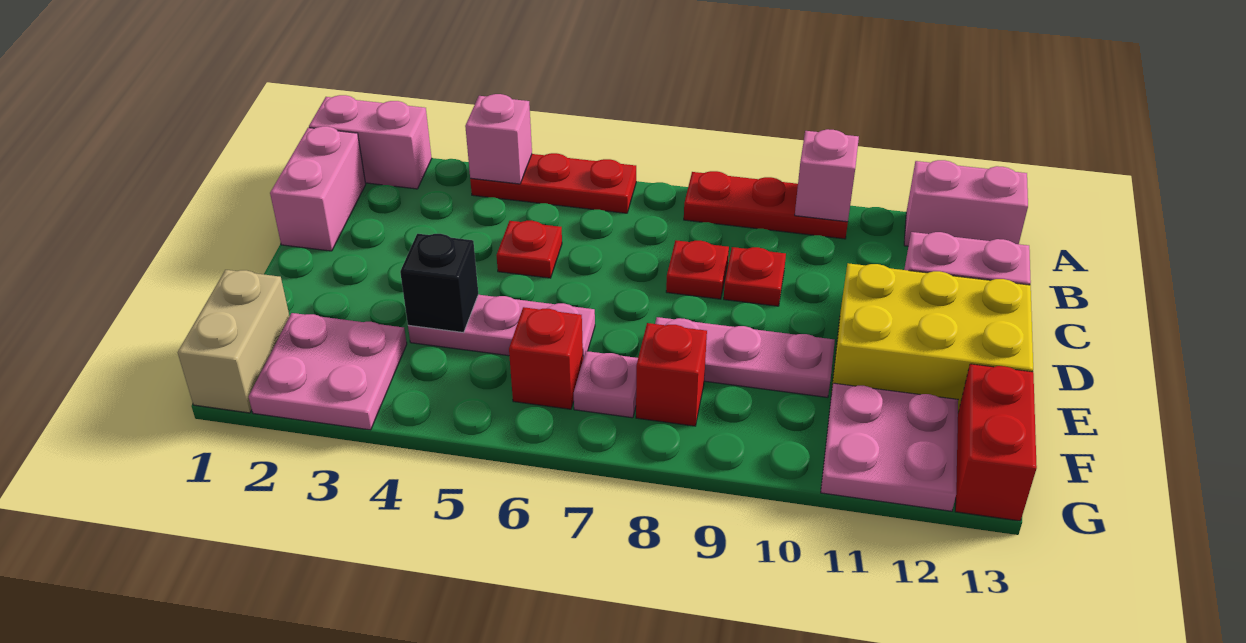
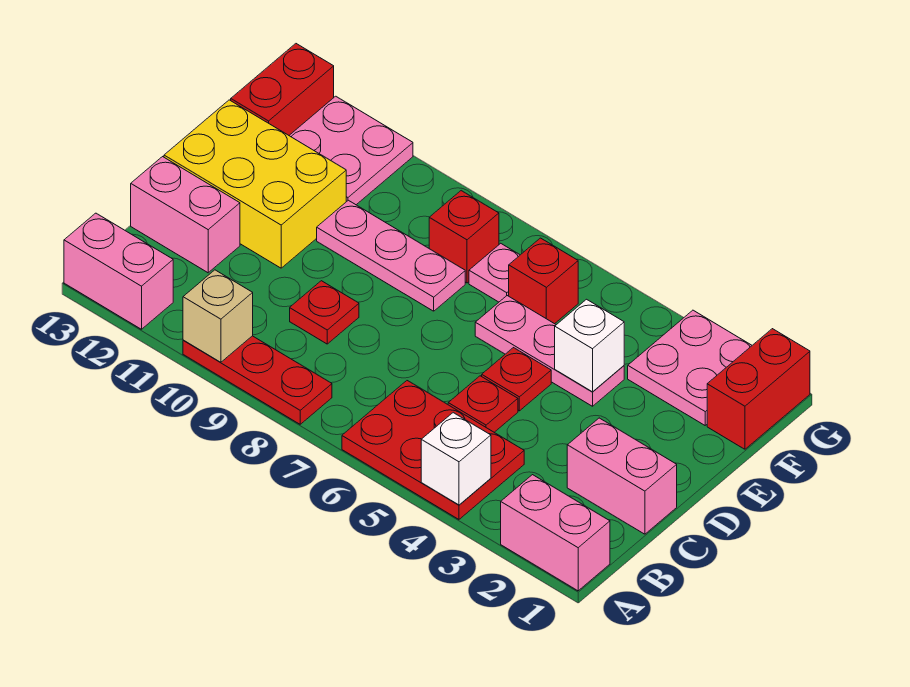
red 1x3 plate [470,153,636,213] -> red 2x3 plate [342,381,524,519]
pink 1x1 brick [465,94,532,184] -> white 1x1 brick [421,413,491,505]
pink 1x1 brick [795,129,859,222] -> tan 1x1 brick [183,270,253,362]
pink 1x2 brick [270,126,366,251] -> pink 1x2 brick turned to [567,418,677,534]
red 1x1 plate [666,240,729,299] -> red 1x1 plate moved to [482,348,551,411]
black 1x1 brick [400,234,478,333] -> white 1x1 brick [555,299,624,392]
tan 1x2 brick [178,270,290,413] -> red 1x2 brick [707,329,810,449]

